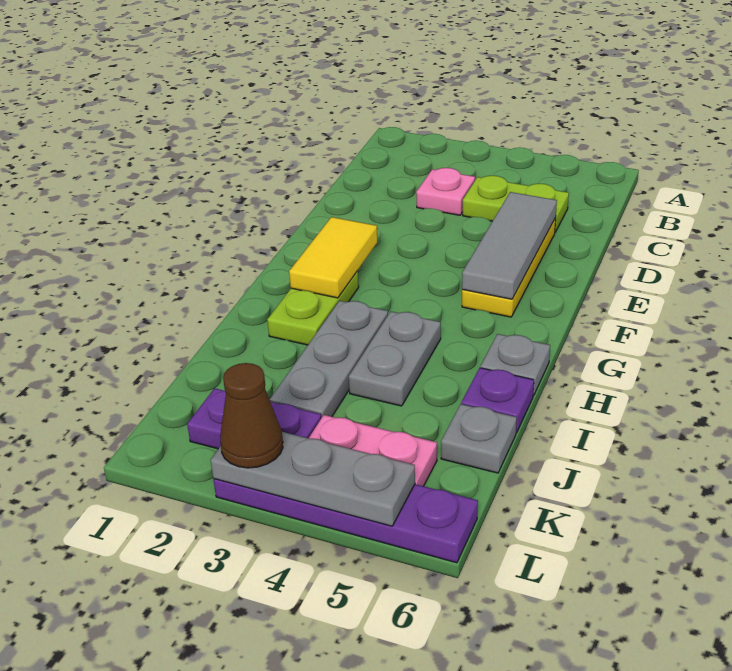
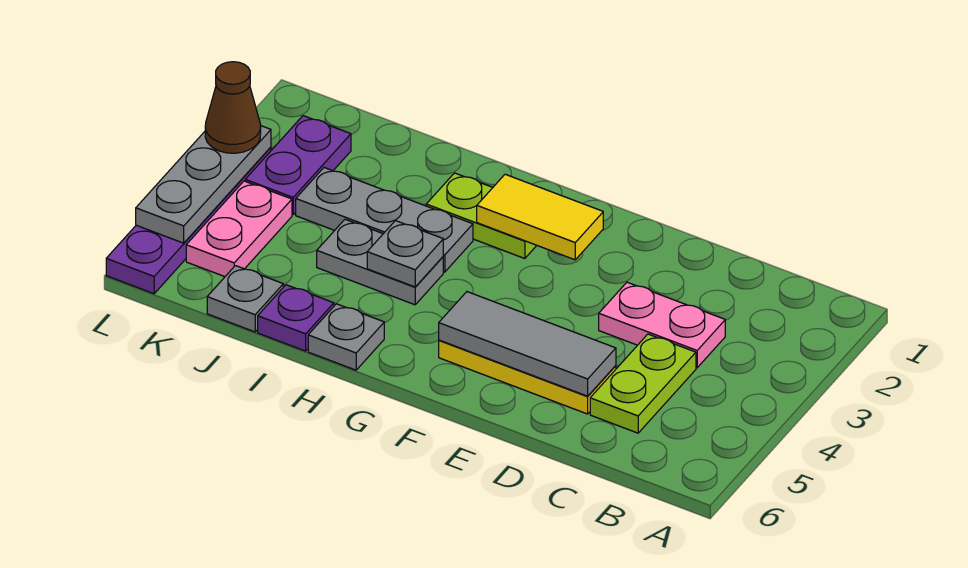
pink 1x1 plate [416,168,475,215] -> pink 1x2 plate [599,282,725,368]
none -> grey 1x1 plate [367,221,443,287]

